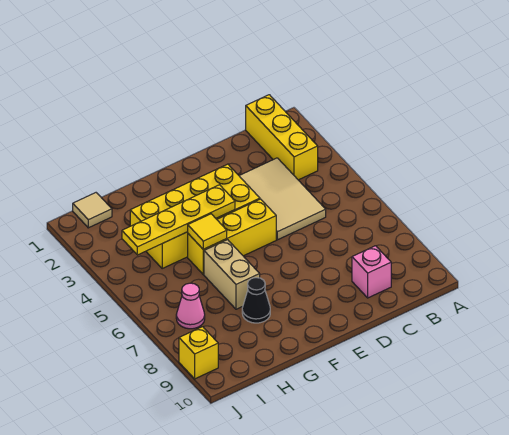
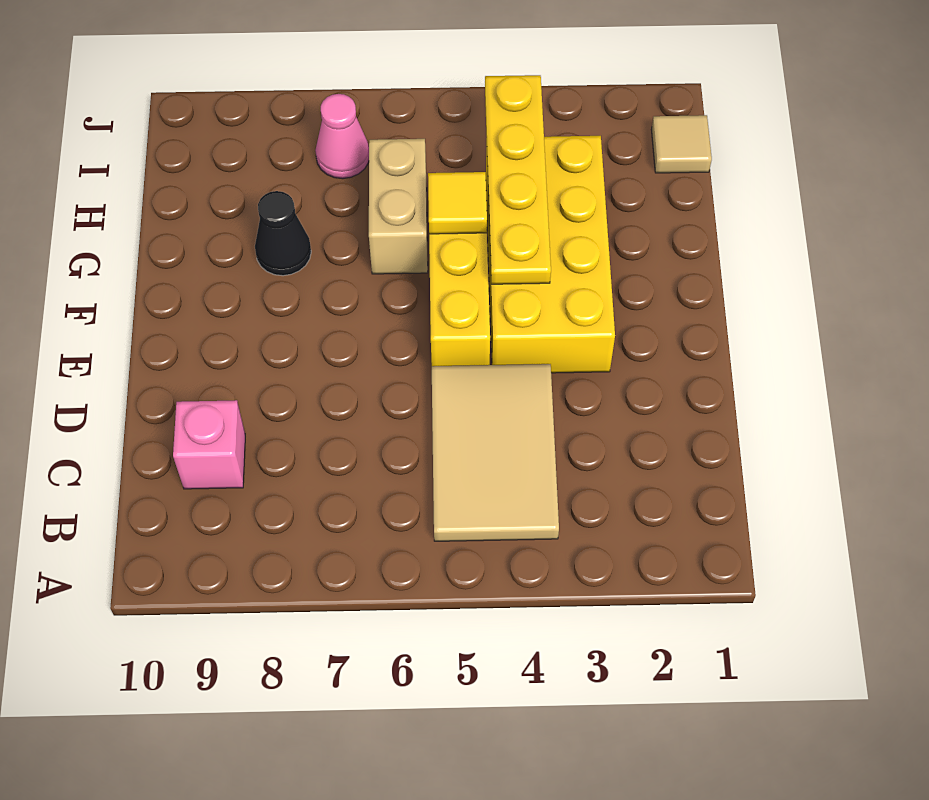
yellow 1x3 brick [246,95,318,180] -> none
tan 2x3 tile [239,158,326,240] -> tan 2x3 tile turned to [432,364,559,541]
tan 1x2 brick [204,240,260,309] -> tan 1x2 brick turned to [369,139,428,274]
yellow 1x1 brick [179,327,218,379] -> none

